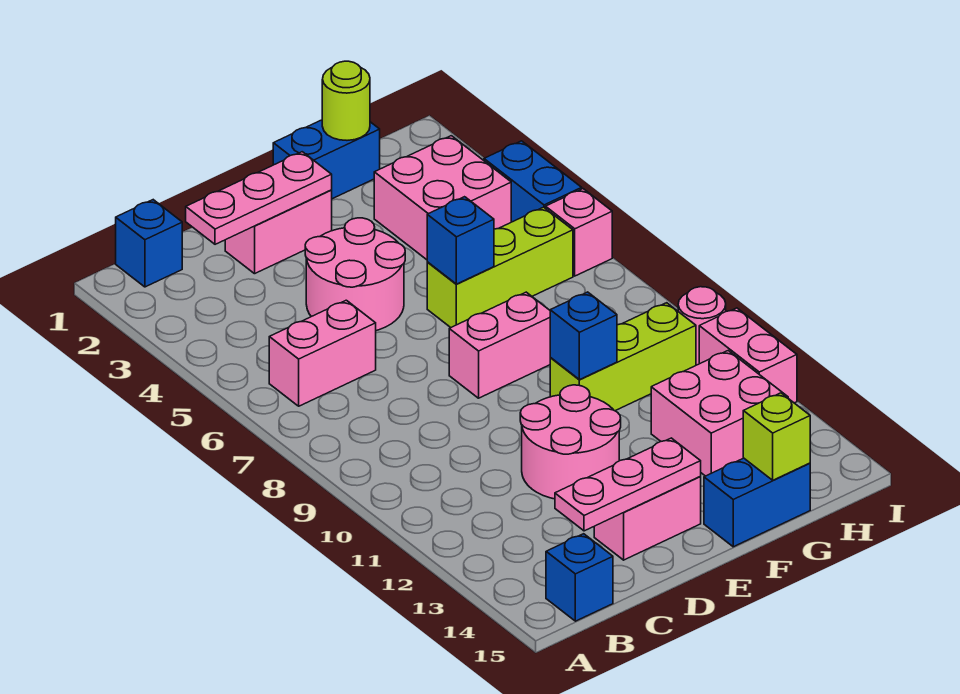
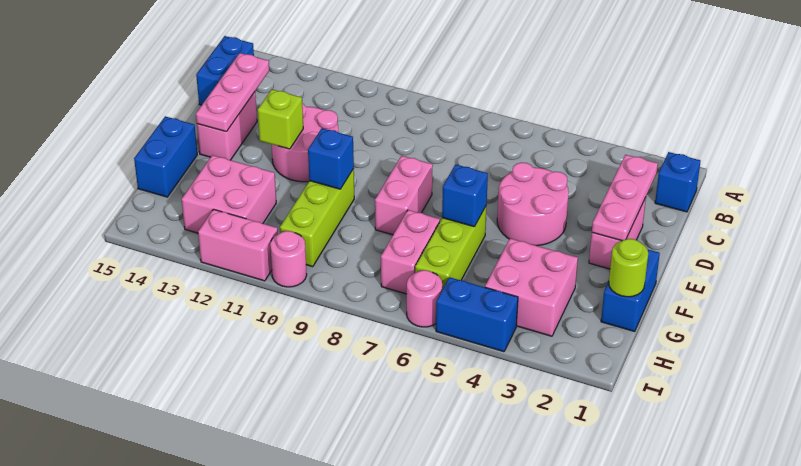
pink 1x2 brick [269,300,376,406] -> pink 1x2 brick moved to [381,210,440,294]
blue 1x1 brick [546,534,613,621] -> blue 1x2 brick [196,36,254,105]
lime 1x1 brick [743,393,810,480] -> lime 1x1 brick moved to [258,89,303,149]
pink 1x1 brick [546,189,612,276] -> pink 1x1 round brick [407,270,442,327]

